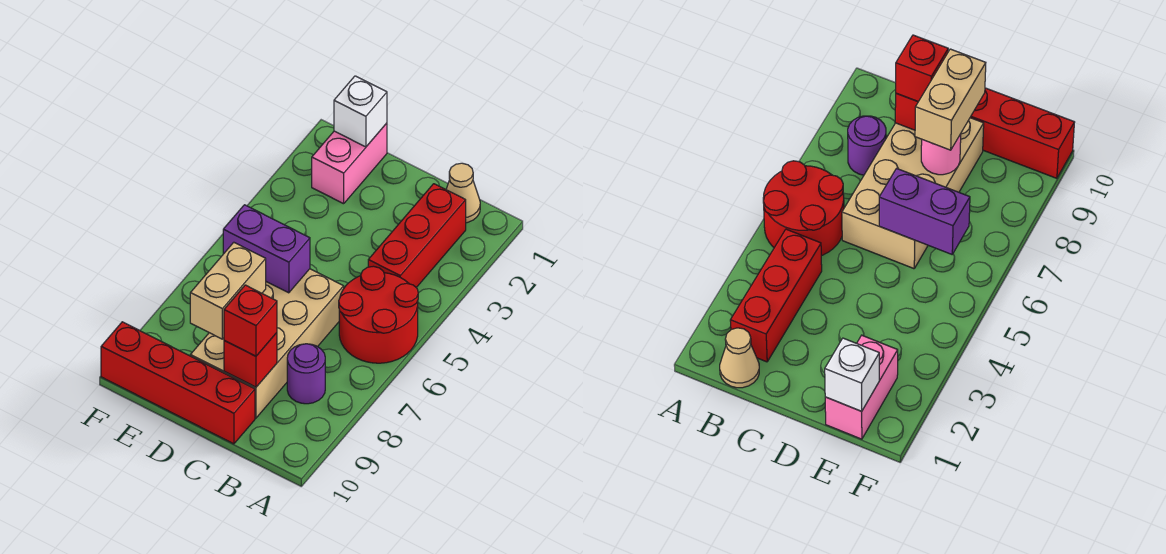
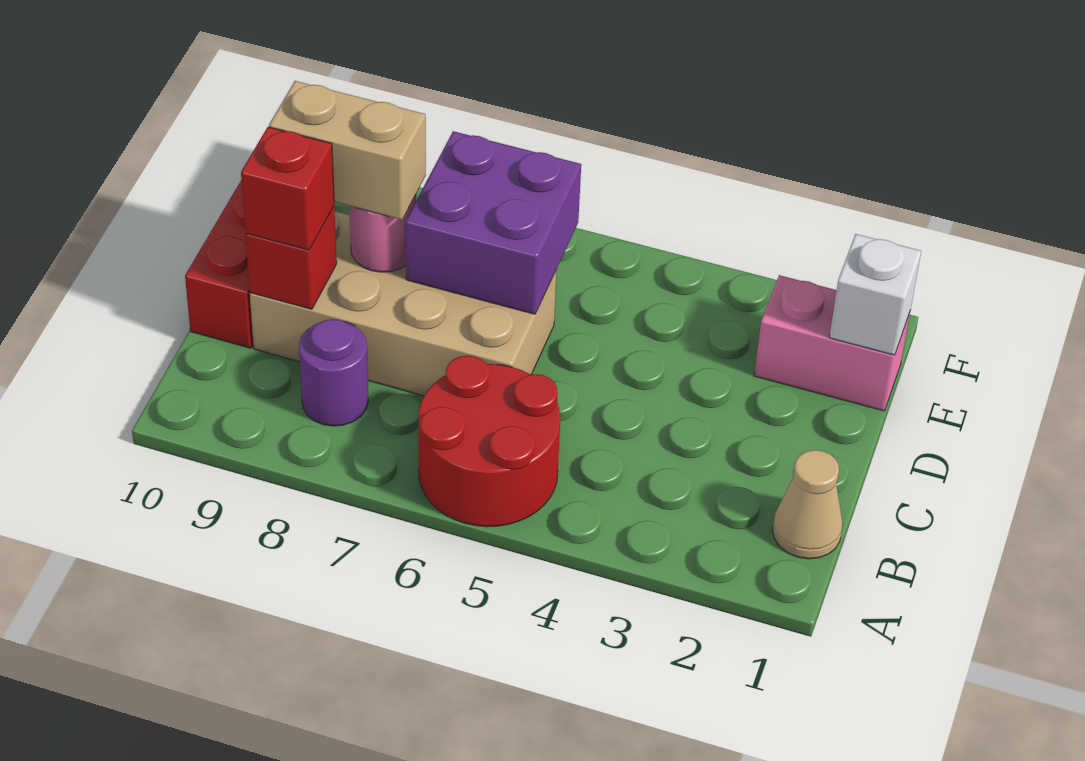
red 1x3 brick [368,184,466,288] -> none
purple 1x2 brick [223,205,310,293] -> purple 2x2 brick [405,131,581,314]

